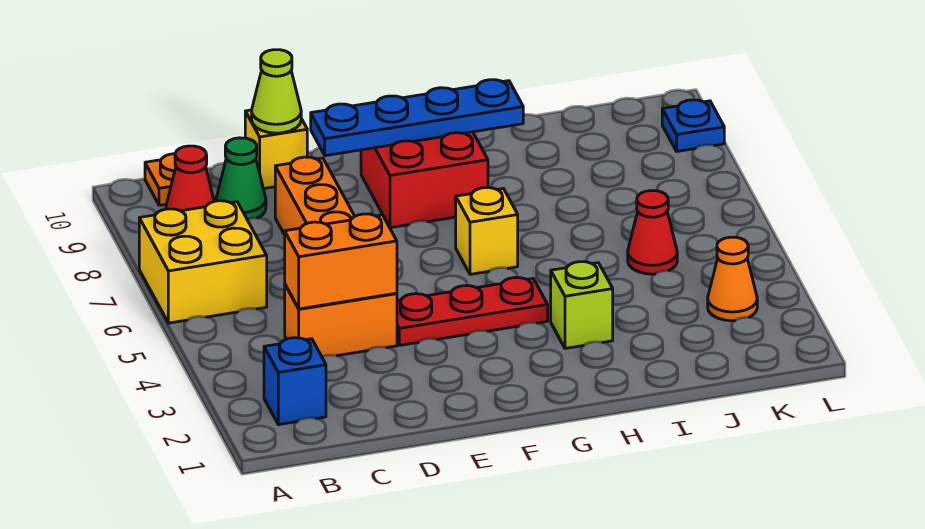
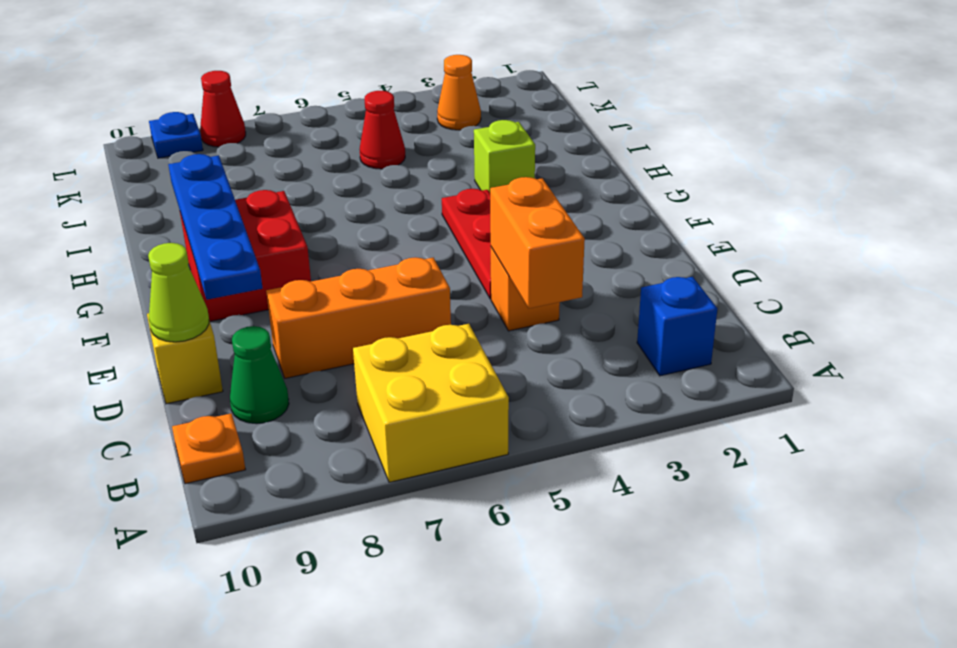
red 1x1 cone [166,146,214,211] -> red 1x1 cone moved to [200,71,246,147]
orange 1x2 brick [285,285,397,356] -> orange 1x1 brick [491,247,560,331]
yellow 1x1 brick [456,188,518,274] -> none

